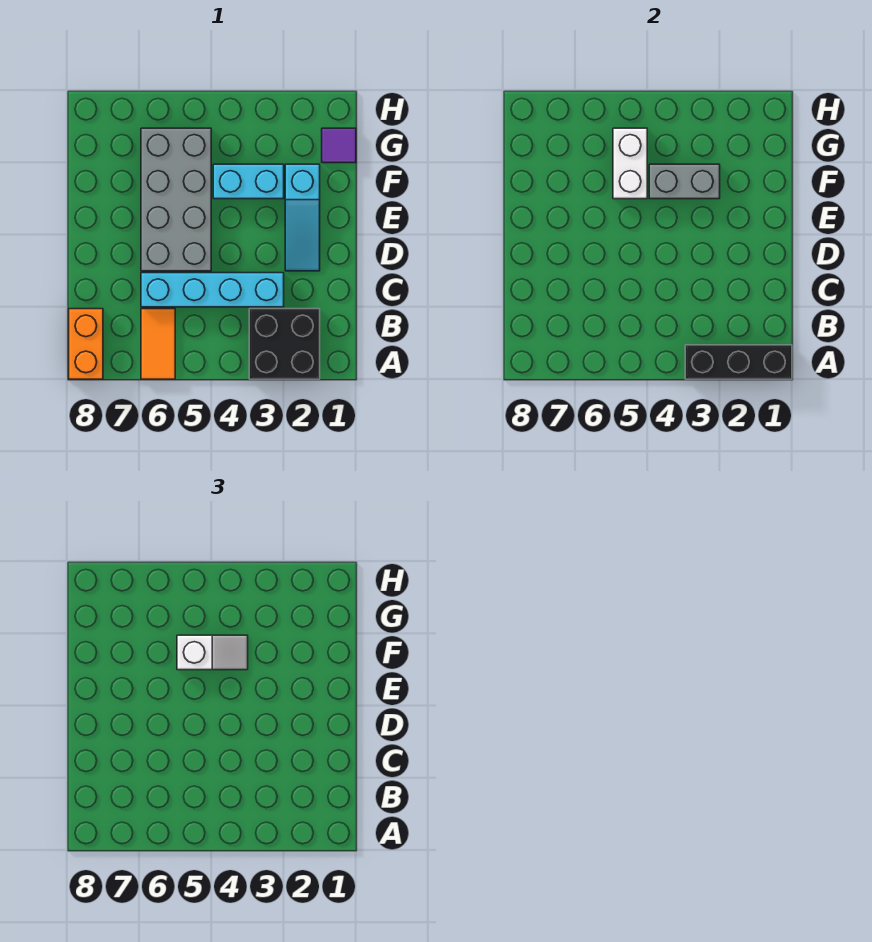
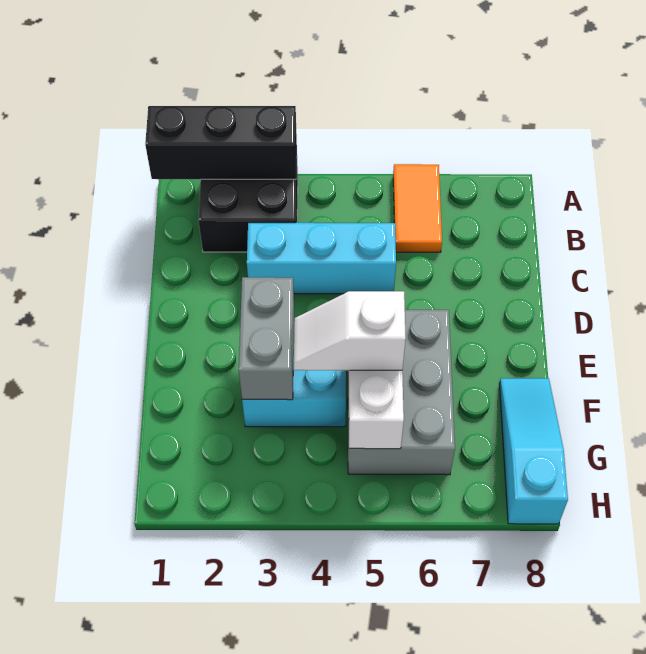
orange 1x2 brick [69,309,103,379] -> none
cyan 1x4 brick [141,273,284,307] -> cyan 1x3 brick [247,223,396,294]
cyan 1x3 slope [285,164,320,271] -> cyan 1x3 slope moved to [499,378,568,524]
grey 2x4 brick [141,128,211,271] -> grey 2x3 brick [348,310,455,475]
grey 1x2 brick [649,164,720,199] -> grey 1x2 brick turned to [239,277,294,400]
purple 1x1 tile [322,128,356,163] -> none

